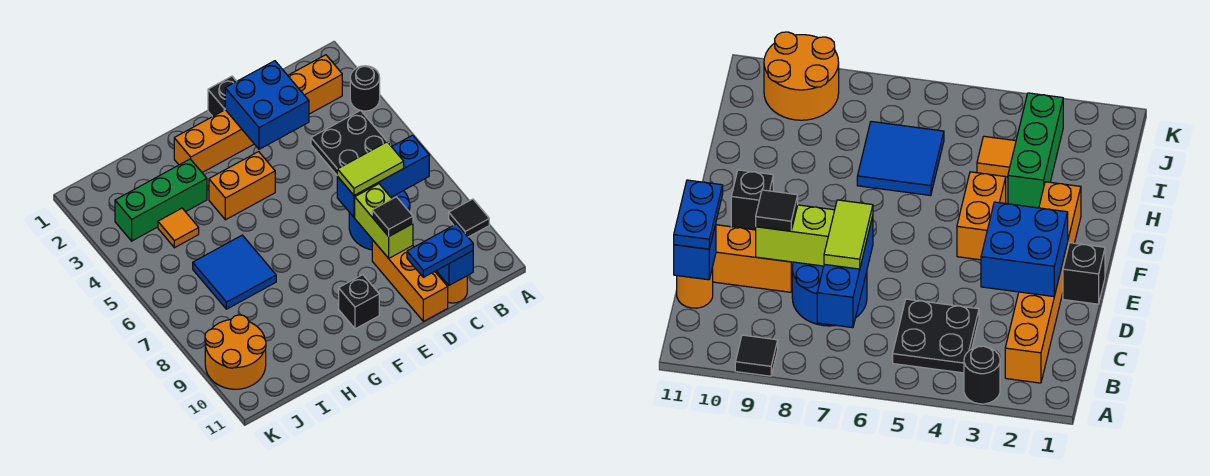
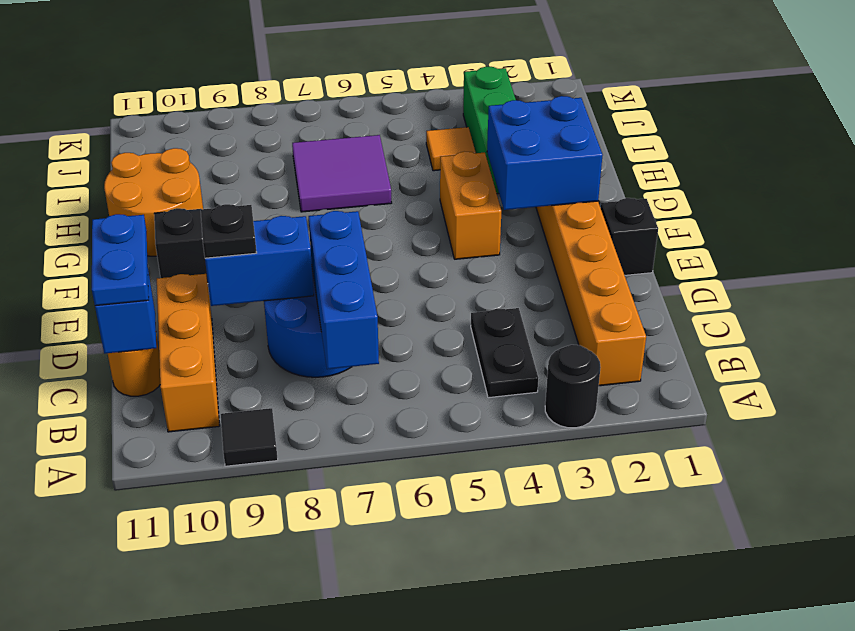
black 2x2 plate [311,110,387,175] -> black 1x2 plate [471,308,538,398]
lime 1x2 tile [337,142,404,195] -> none
blue 2x2 brick [225,61,309,149] -> blue 2x2 brick moved to [487,96,603,210]
lime 1x2 brick [355,184,413,258] -> blue 1x2 brick [205,216,314,306]
orange 1x3 brick [372,240,448,321] -> orange 1x3 brick turned to [157,274,219,432]
black 1x1 tile [372,197,413,236] -> black 1x1 plate [201,204,257,258]
blue 2x2 tile [193,235,276,309] -> purple 2x2 tile [292,135,392,212]
orange 2x2 round brick [205,315,266,389] -> orange 2x2 round brick moved to [104,148,203,256]

